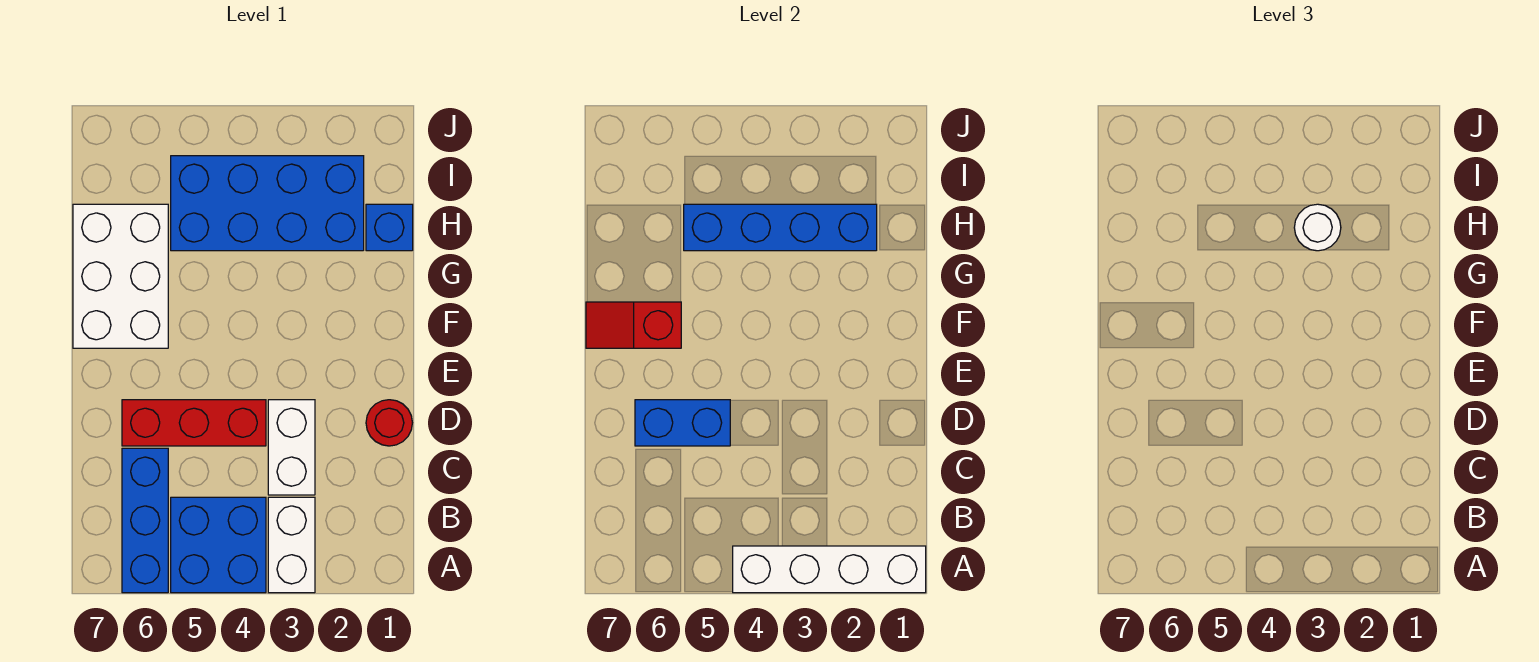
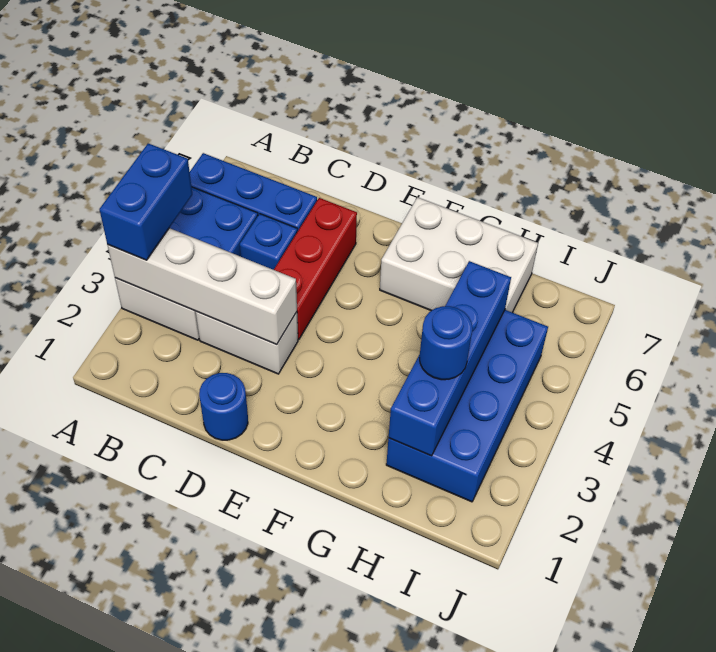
white 1x4 brick [733,546,926,593] -> white 1x4 brick turned to [108,228,297,344]
red 1x1 round brick [366,400,412,446] -> blue 1x1 round brick [199,373,248,440]
blue 1x2 brick [635,400,730,446] -> blue 1x2 brick moved to [99,143,192,260]
red 1x2 slope [586,302,681,348] -> none
blue 1x1 brick [366,204,413,251] -> blue 1x1 brick moved to [240,214,297,270]
white 1x1 round brick [1294,204,1341,251] -> blue 1x1 round brick [420,306,472,380]

